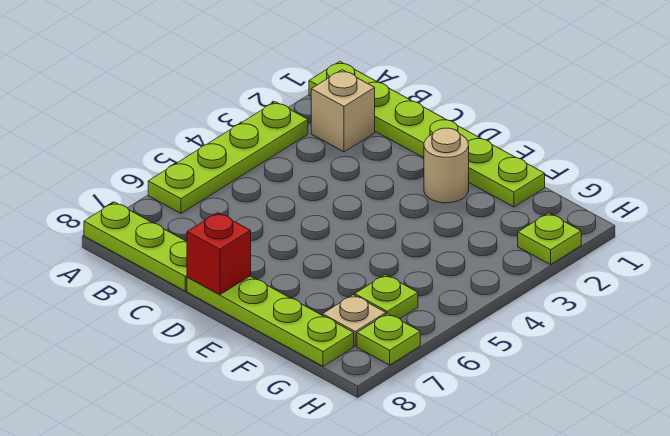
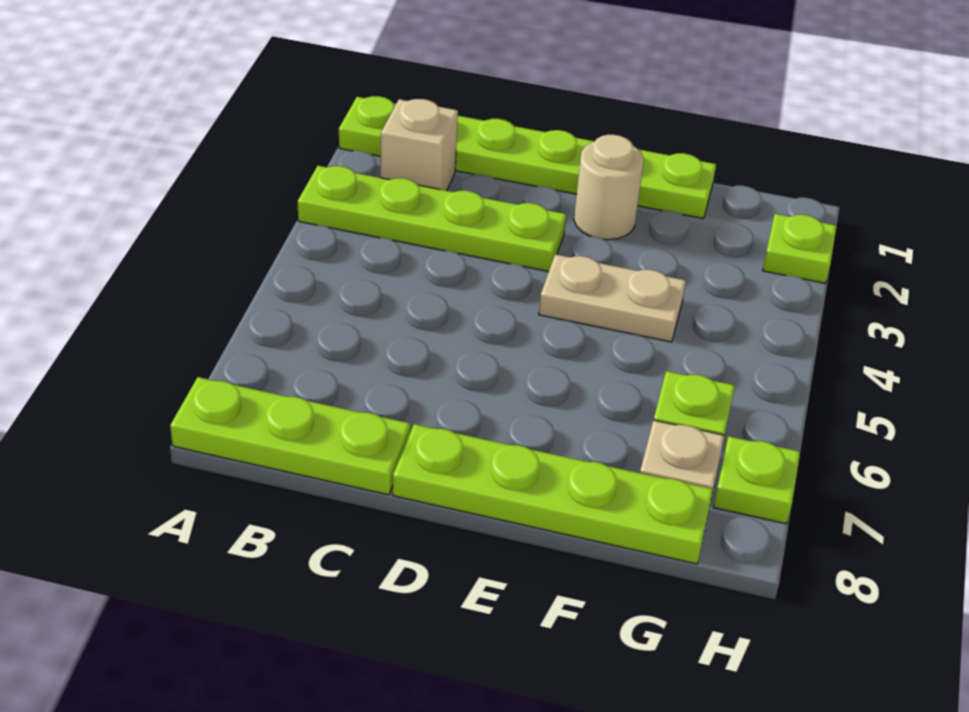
lime 1x4 plate [148,102,308,213] -> lime 1x4 plate turned to [298,166,566,272]
red 1x1 brick [187,213,251,295] -> none
none -> tan 1x2 plate [539,254,686,342]

